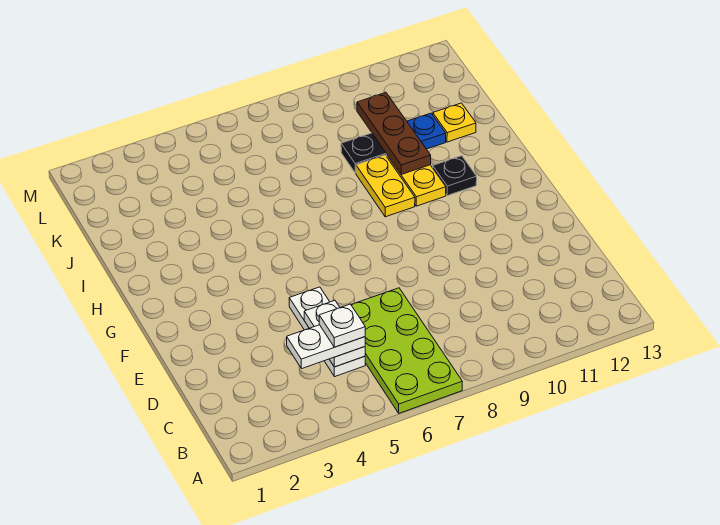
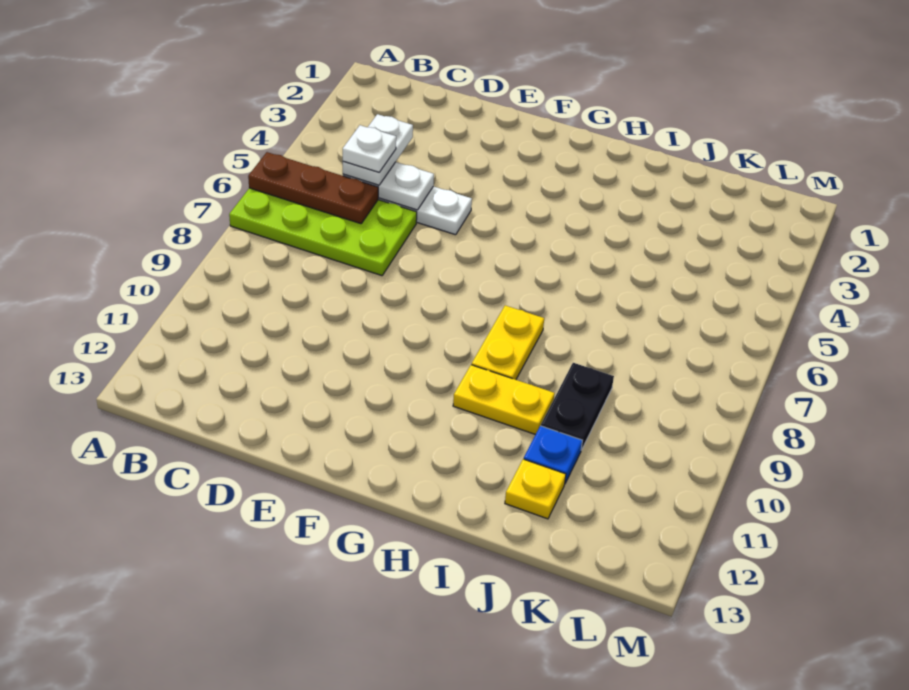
yellow 1x2 plate [356,155,415,217] -> yellow 1x2 plate turned to [472,305,544,380]
black 1x1 plate [433,156,477,196] -> none
brown 1x3 plate [357,93,431,175] -> brown 1x3 plate moved to [248,152,378,224]

